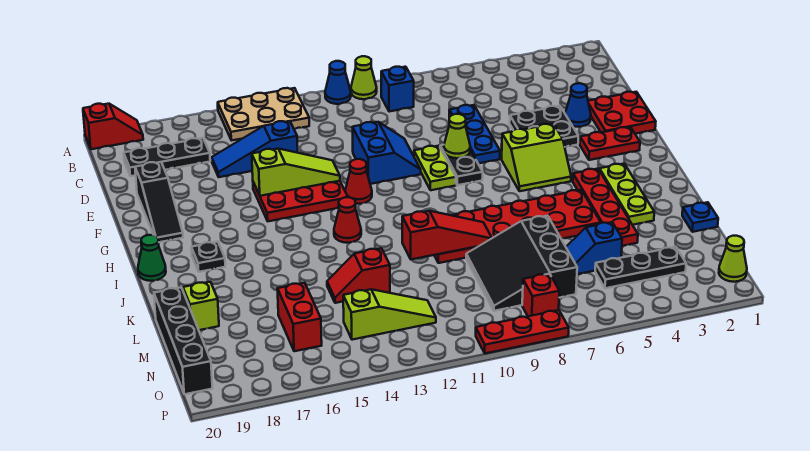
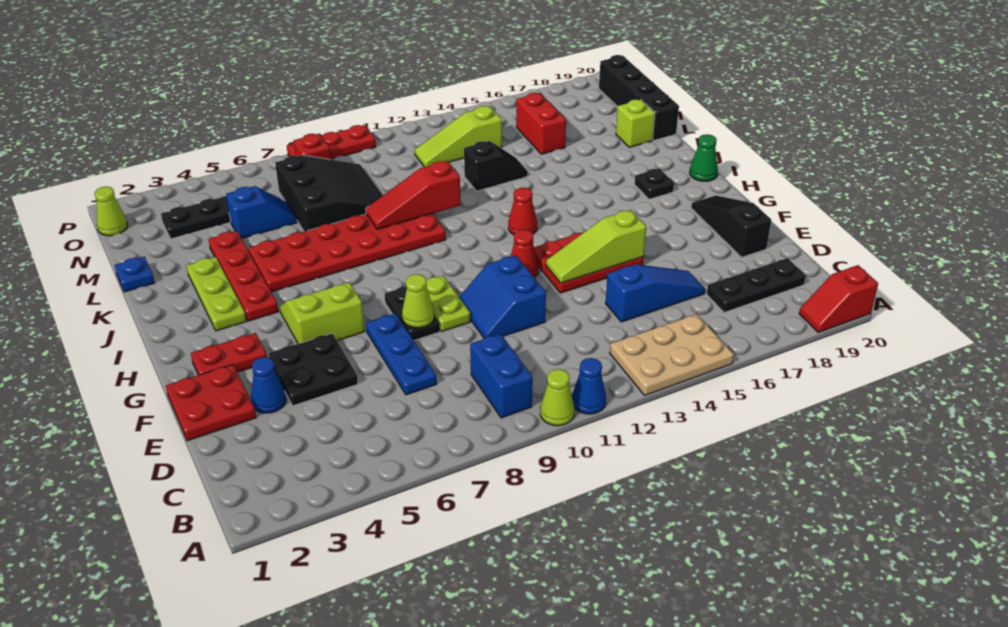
blue 1x1 brick [381,67,414,112] -> blue 1x2 brick [470,334,532,418]
red 1x2 slope [327,248,390,303] -> black 1x2 slope [464,141,528,191]

